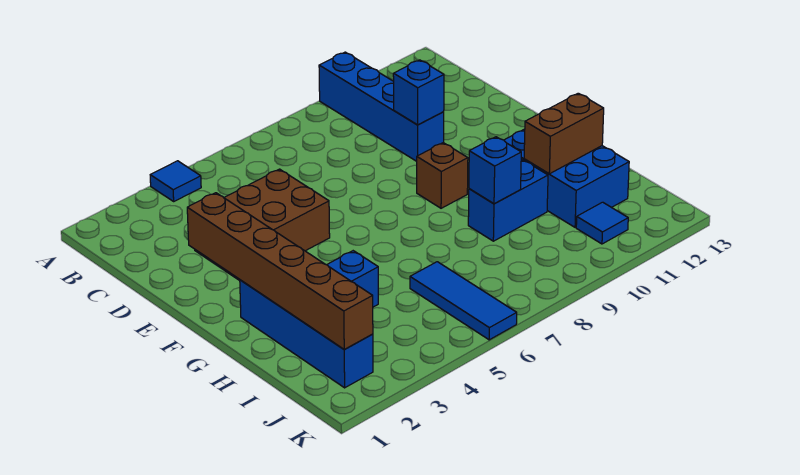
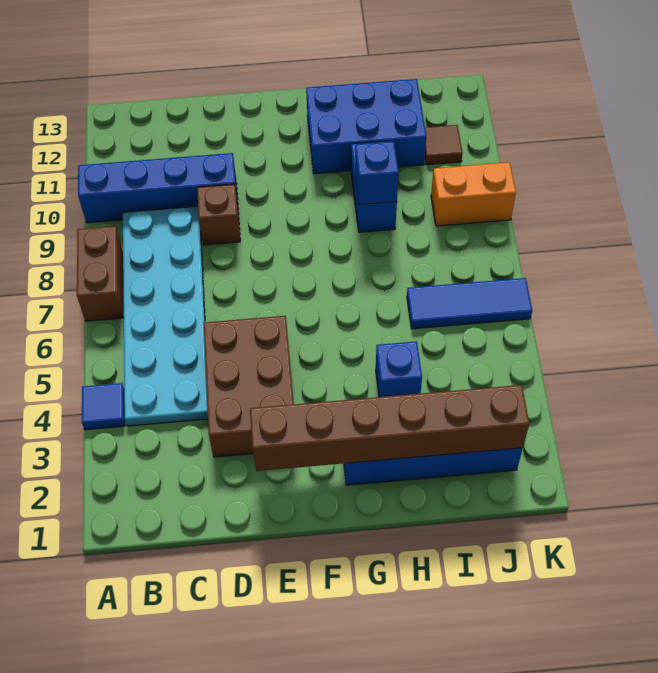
none -> cyan 2x6 plate [123,206,208,426]
blue 1x1 brick [393,60,444,125] -> none
brown 1x1 brick [417,143,468,208] -> brown 1x1 brick moved to [197,184,240,245]
brown 1x2 brick [524,93,604,174] -> brown 1x2 brick moved to [77,226,124,321]
none -> orange 1x2 brick [431,162,516,226]
blue 1x1 tile [576,202,628,244] -> brown 1x1 tile [425,125,462,165]

